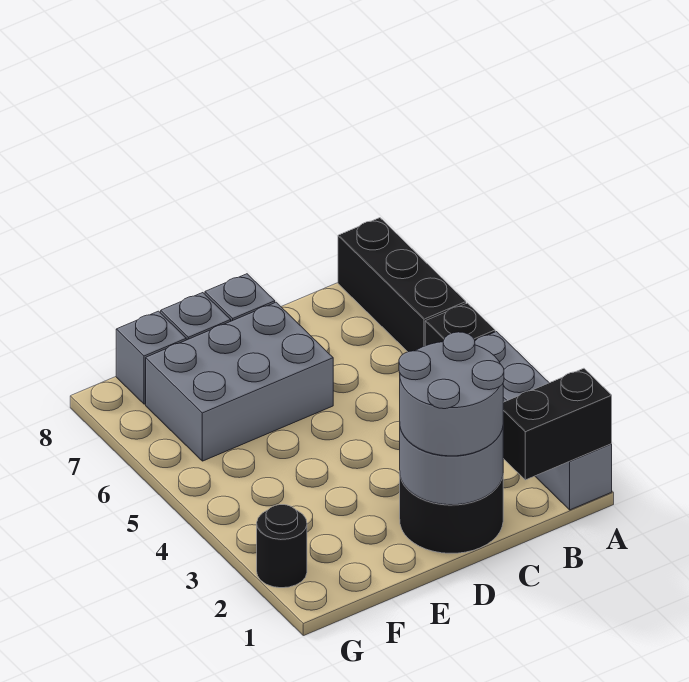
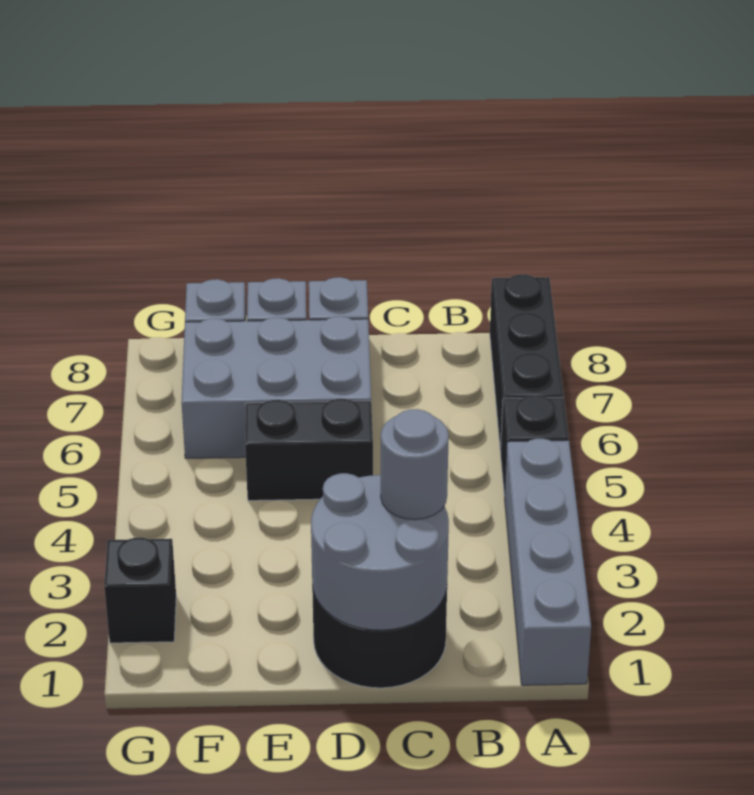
black 1x2 brick [503,368,612,480] -> black 1x2 brick moved to [245,399,373,501]
grey 2x2 round brick [399,332,504,456] -> grey 1x1 round brick [381,409,449,520]
black 1x1 round brick [257,505,307,588] -> black 1x1 brick [104,537,176,643]

